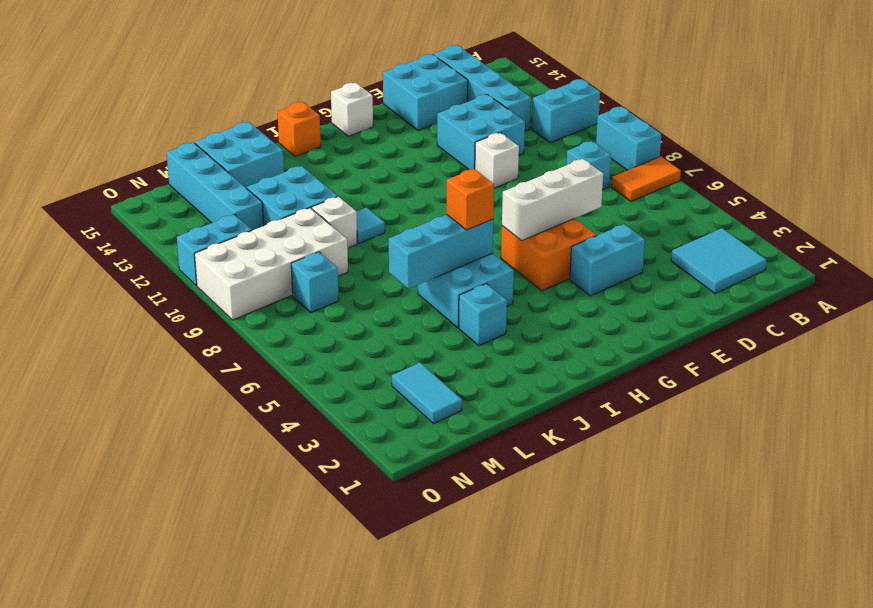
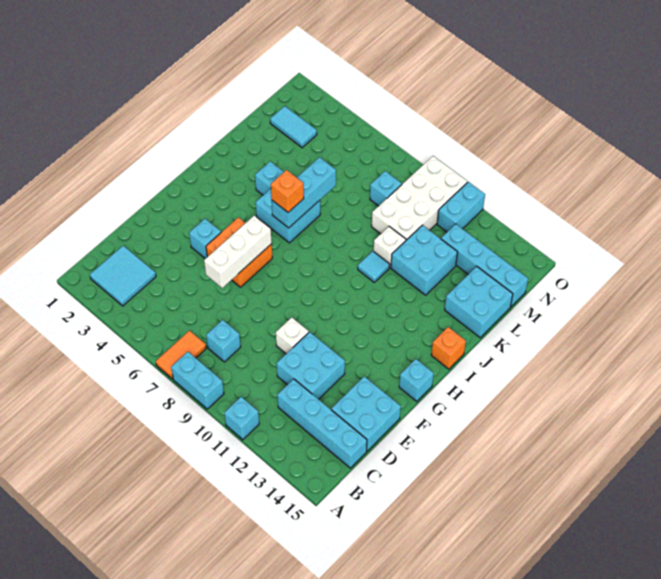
cyan 1x2 brick [532,79,600,143] -> cyan 1x1 brick [224,397,259,440]
cyan 1x2 brick [570,224,645,296] -> cyan 1x1 brick [189,219,221,259]
white 1x1 brick [331,82,373,136] -> cyan 1x1 brick [399,359,434,401]

